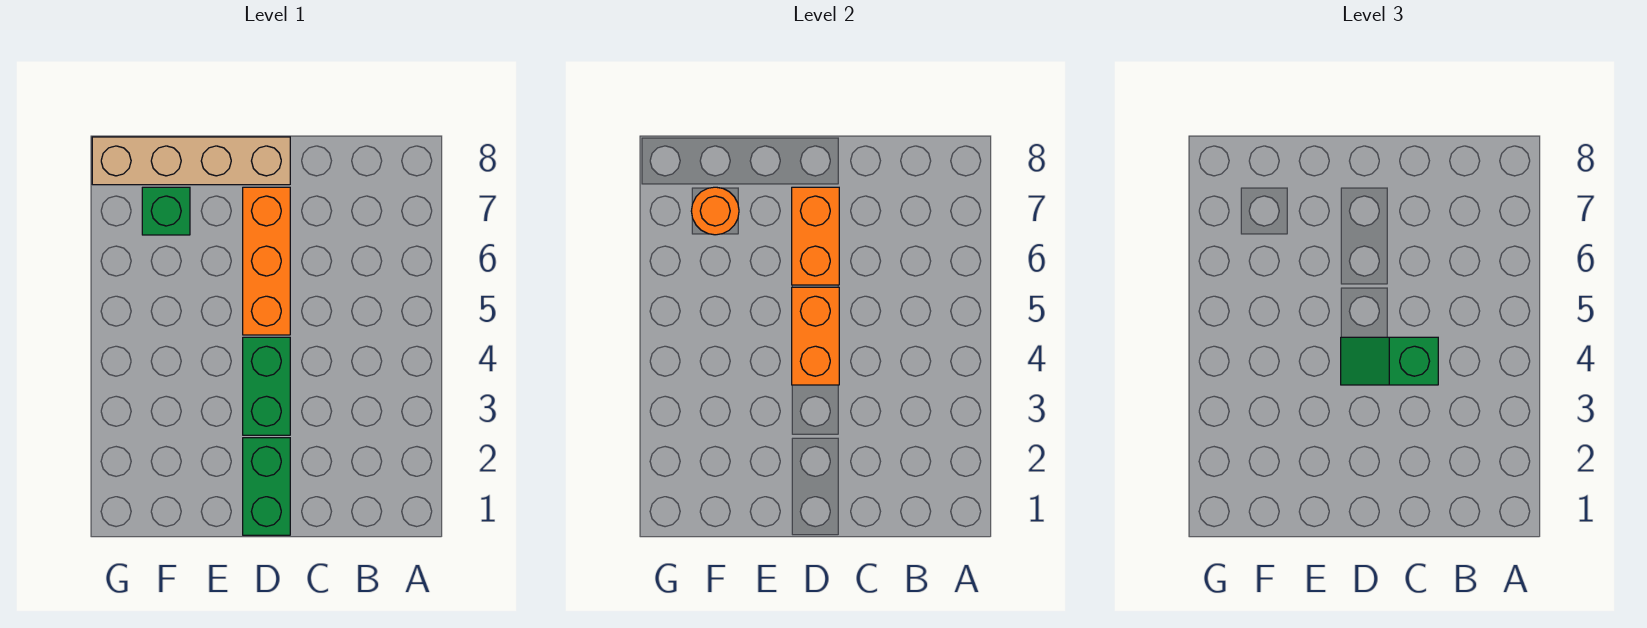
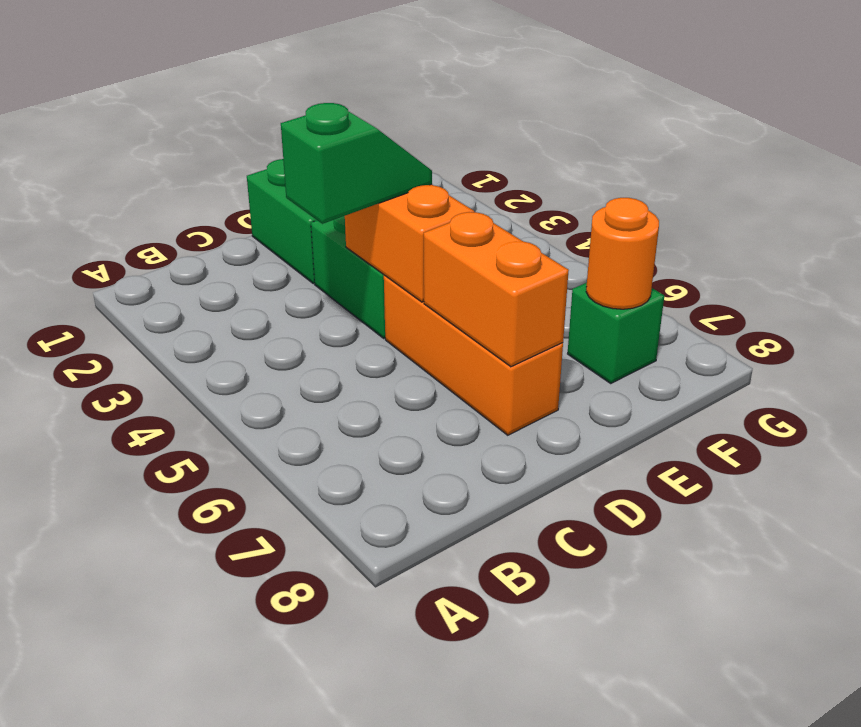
tan 1x4 brick [92,137,290,185] -> none

